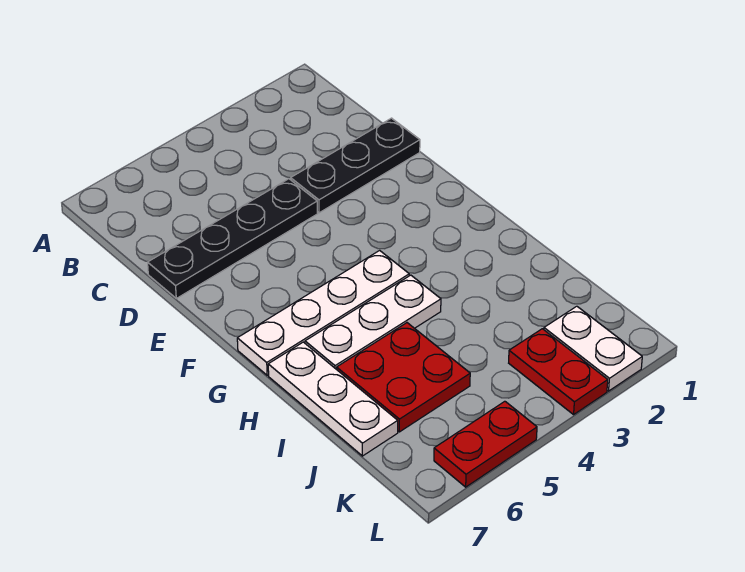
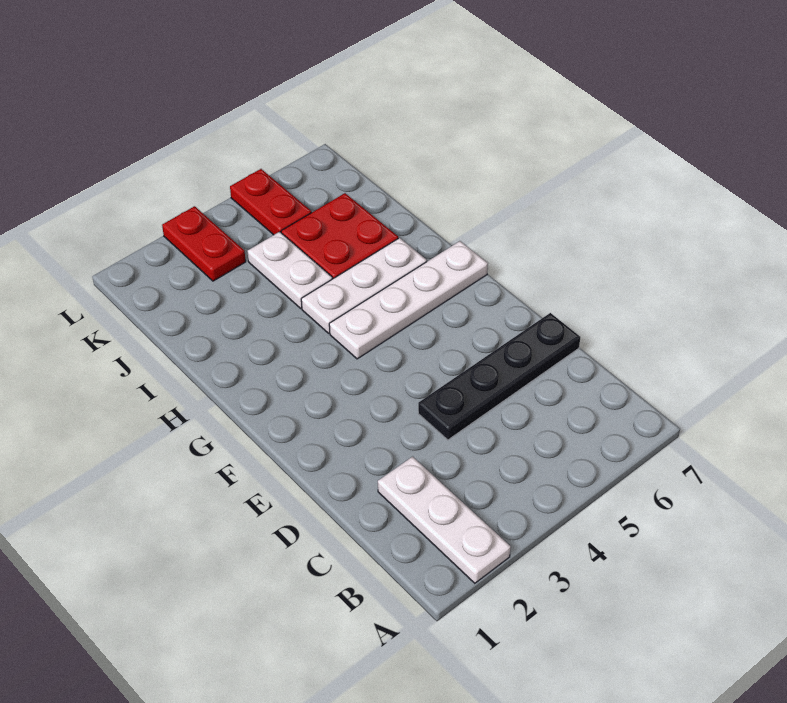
black 1x3 plate [291,118,420,213] -> none
white 1x3 plate [268,342,398,456] -> white 1x3 plate moved to [378,457,511,583]
white 1x2 plate [544,306,642,391] -> white 1x2 plate moved to [247,232,332,308]
red 1x2 plate [434,401,537,487] -> red 1x2 plate turned to [230,169,312,235]

